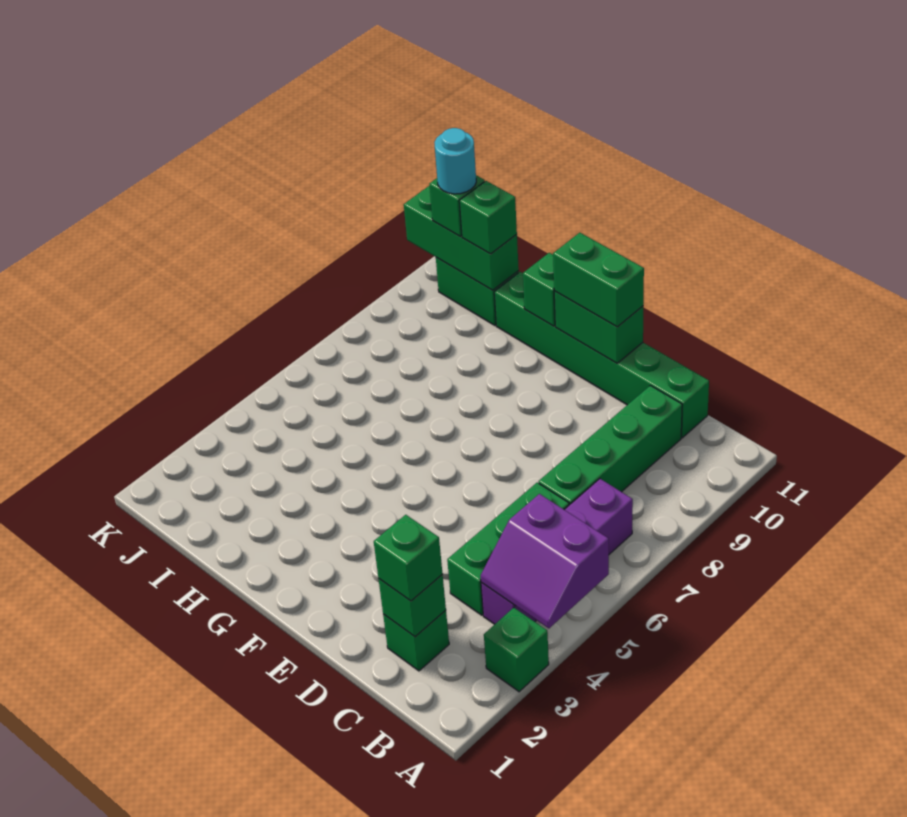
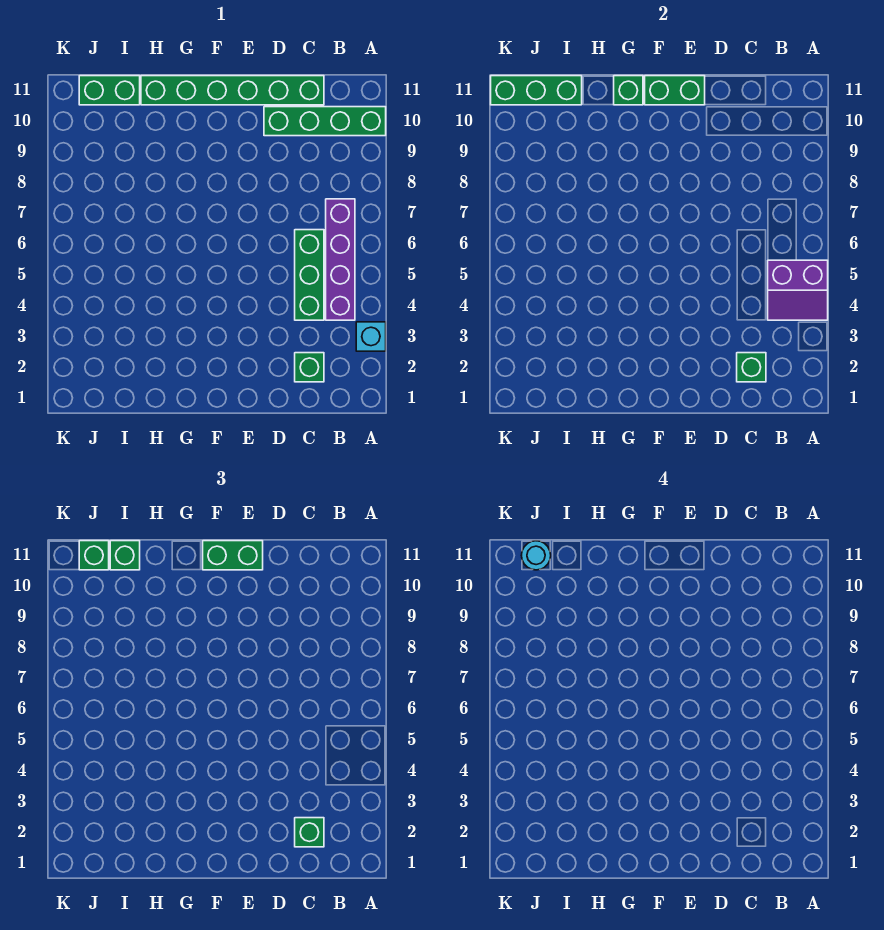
green 1x1 brick [484,608,549,692] -> cyan 1x1 brick [356,322,386,351]
green 1x4 brick [539,386,682,505] -> green 1x4 brick turned to [264,107,386,136]

